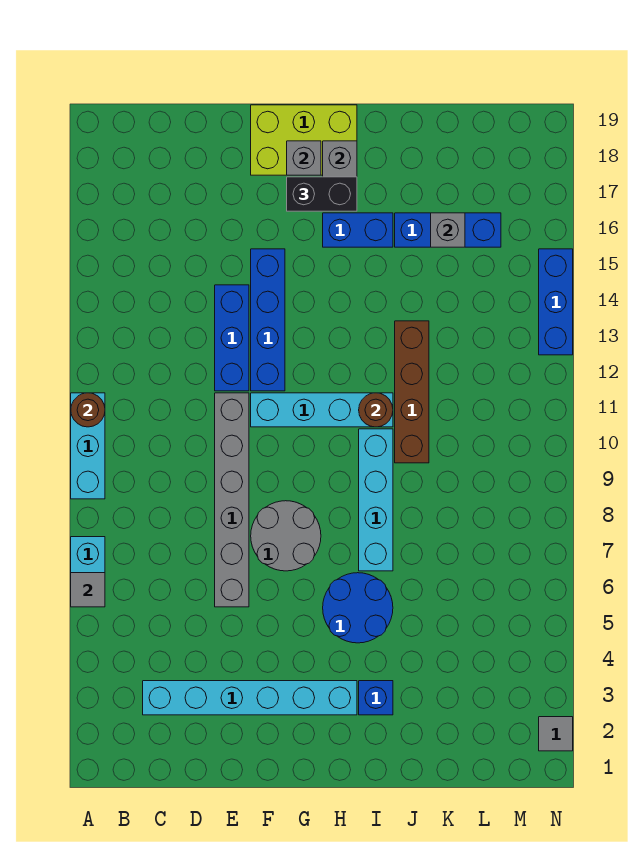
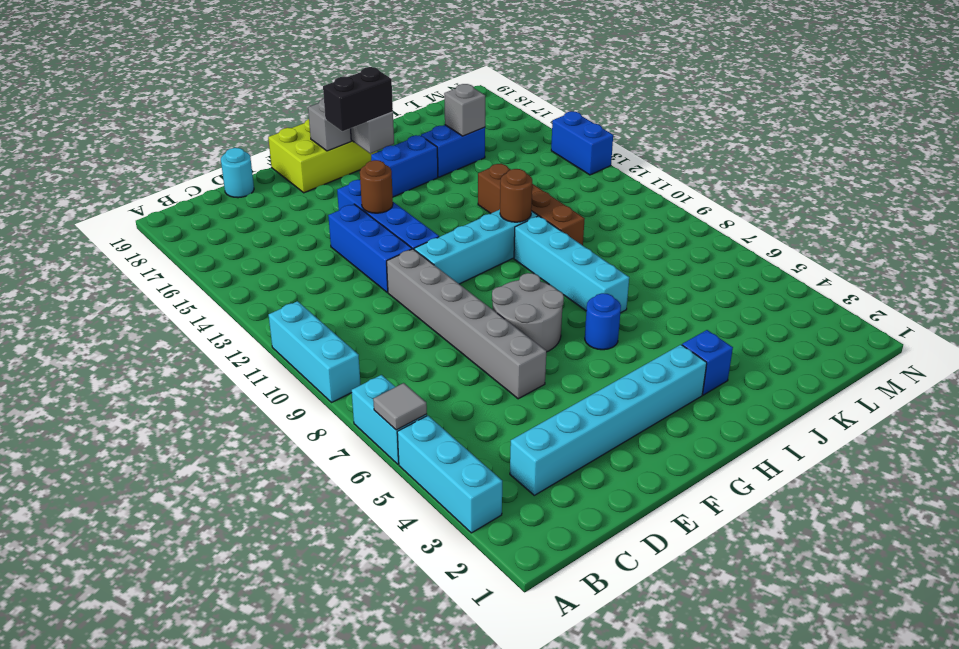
none -> cyan 1x3 brick [397,416,502,533]
brown 1x1 round brick [71,393,105,427] -> brown 1x1 round brick moved to [360,160,393,213]
none -> cyan 1x1 round brick [221,148,254,198]
blue 2x2 round brick [323,573,393,643] -> blue 1x1 round brick [585,293,621,350]
blue 1x3 brick [395,213,501,247] -> blue 1x2 brick [421,125,485,177]
grey 1x1 tile [539,717,573,751] -> none
blue 1x3 brick [539,249,573,355] -> blue 1x2 brick [551,111,613,175]

